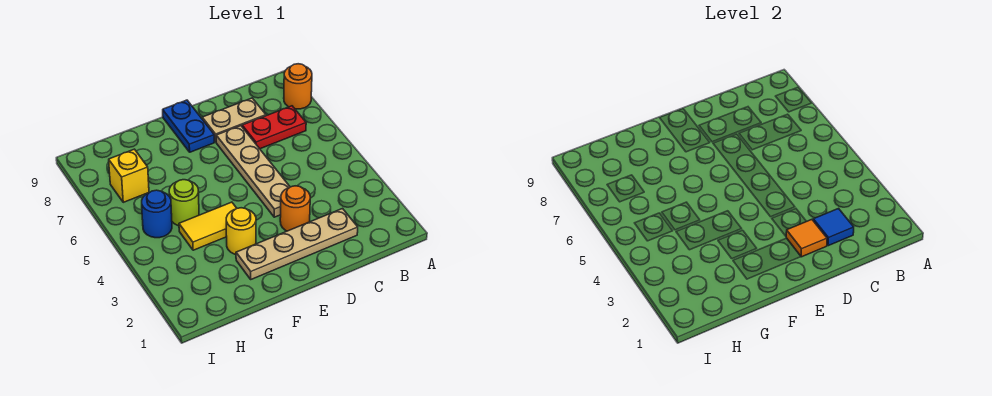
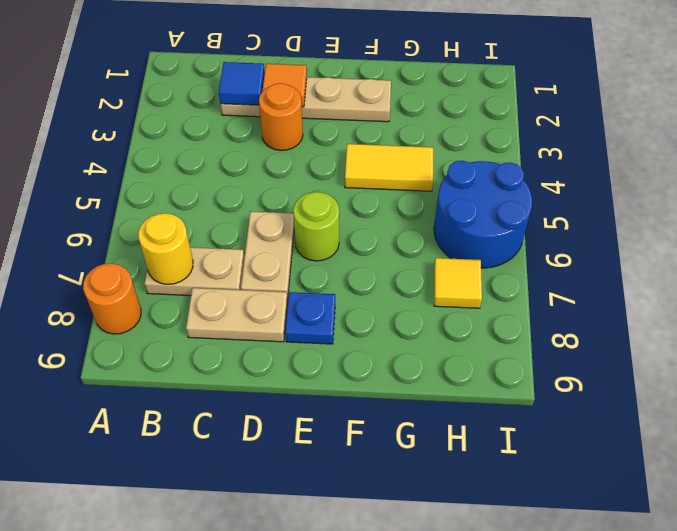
red 1x2 plate [242,106,306,149] -> tan 1x2 plate [144,247,244,296]
tan 1x4 plate [216,126,290,217] -> tan 1x2 plate [241,212,294,300]
blue 1x2 plate [163,100,214,152] -> blue 1x1 plate [285,292,335,344]
yellow 1x1 round brick [226,208,256,255] -> yellow 1x1 round brick moved to [138,213,193,284]
lime 1x1 round brick [169,180,199,226] -> lime 1x1 round brick moved to [293,192,339,261]
blue 1x1 round brick [142,190,172,238] -> blue 2x2 round brick [434,161,532,268]
yellow 1x1 brick [109,149,149,202] -> yellow 1x1 tile [434,258,482,308]

